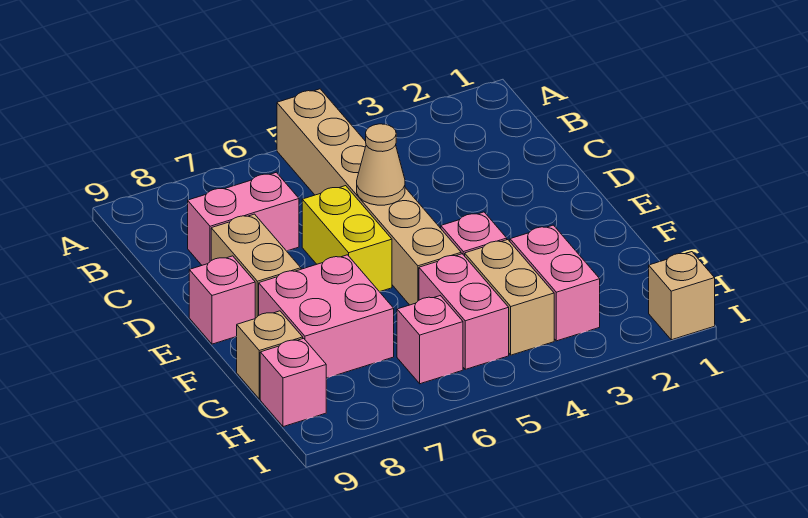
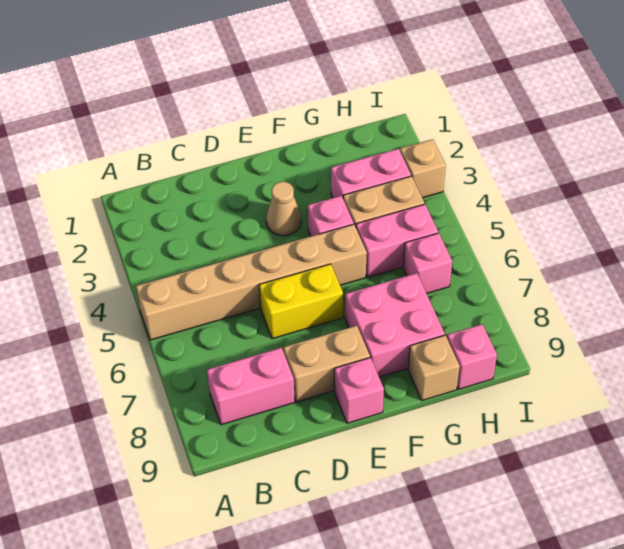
pink 1x2 brick [188,172,299,265] -> pink 1x2 brick turned to [207,348,295,425]
tan 1x1 cone [357,124,405,205] -> tan 1x1 cone moved to [266,182,301,236]
tan 1x1 brick [649,252,715,340] -> tan 1x1 brick moved to [400,139,446,198]

